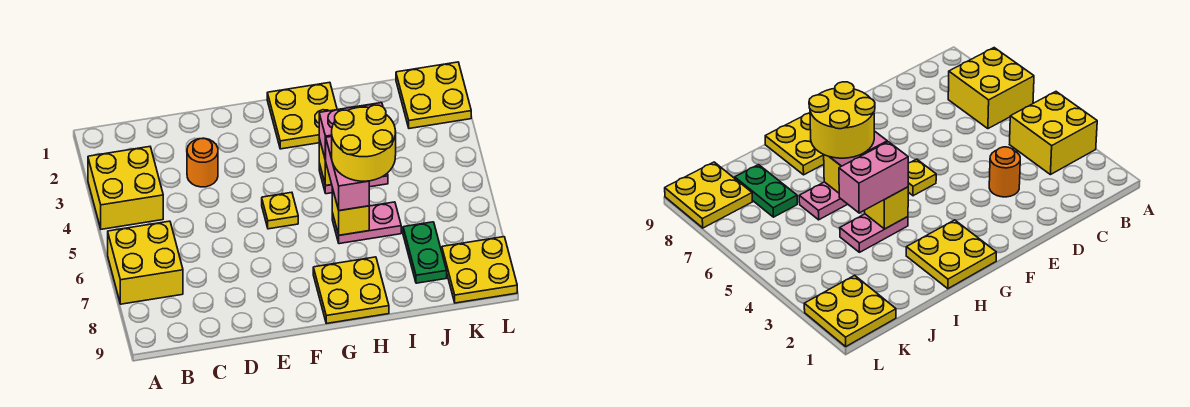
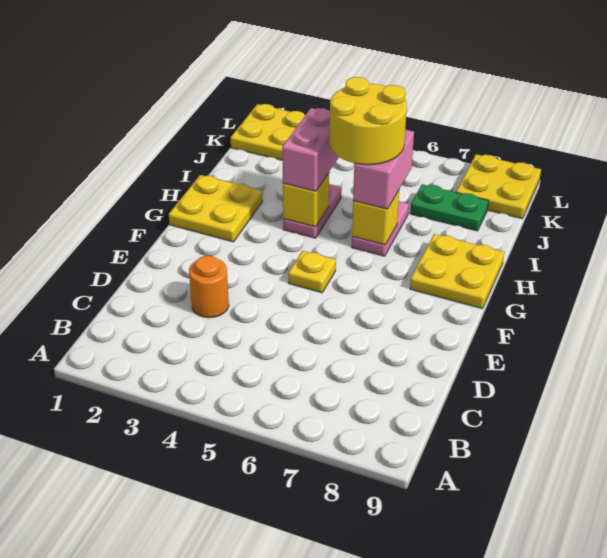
yellow 2x2 brick [88,147,163,229] -> none
yellow 2x2 brick [108,221,183,304] -> none
pink 1x2 brick [325,137,369,211] -> pink 1x2 brick turned to [353,130,414,209]

